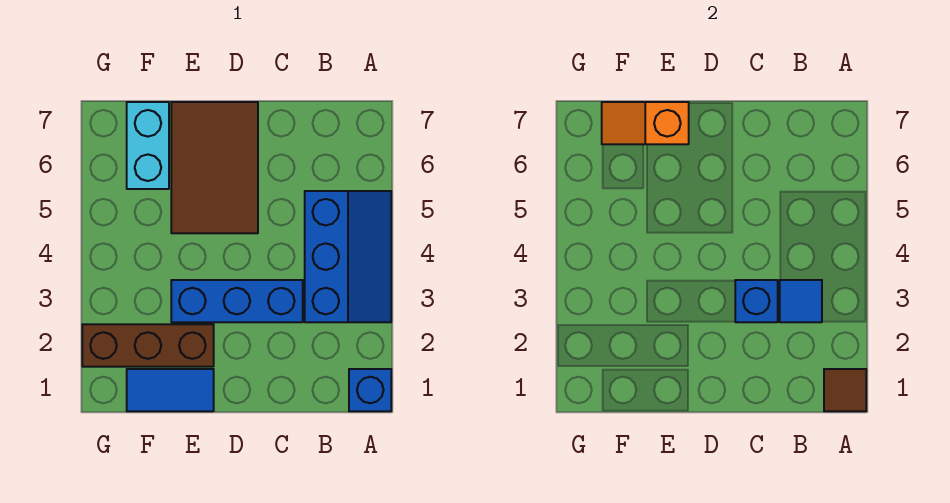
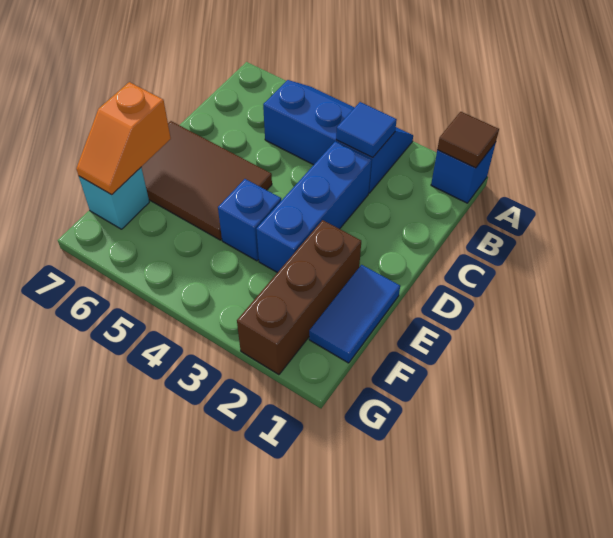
blue 1x1 brick [735,280,778,322] -> blue 1x1 brick moved to [218,179,281,261]
cyan 1x2 brick [127,102,169,189] -> cyan 1x1 brick [79,168,149,229]

